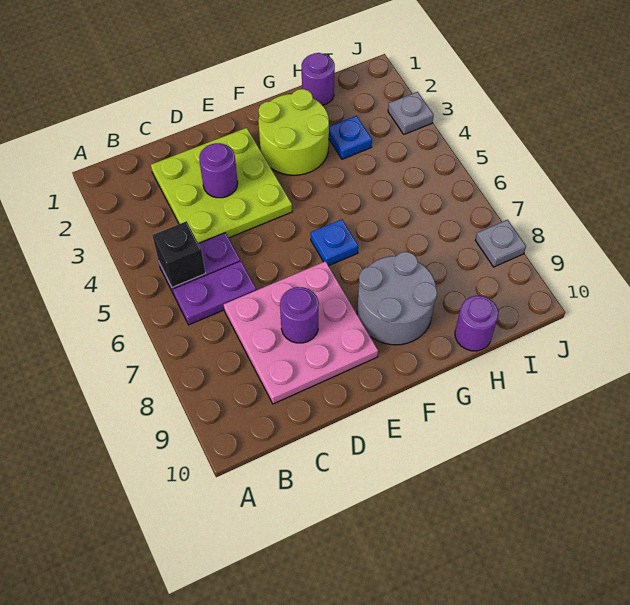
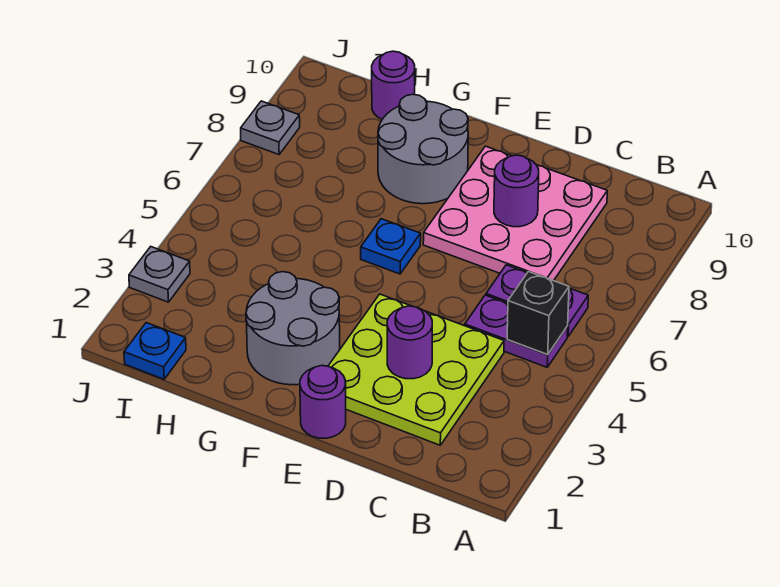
lime 2x2 round brick [258,89,329,175] -> grey 2x2 round brick [246,272,340,385]
purple 1x1 round brick [302,53,335,105] -> purple 1x1 round brick moved to [300,365,346,438]
blue 1x1 plate [329,116,372,159] -> blue 1x1 plate moved to [124,323,186,379]

